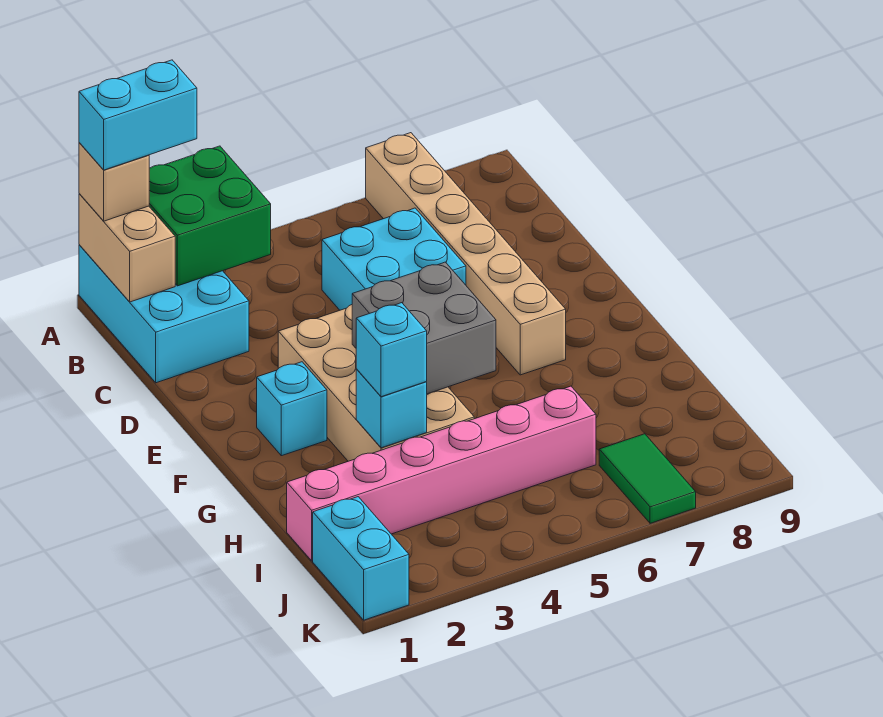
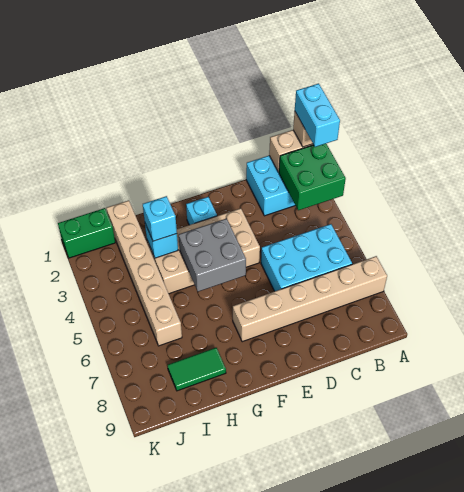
cyan 2x2 brick [322,208,466,310] -> cyan 2x3 brick [261,224,352,291]
pink 1x6 brick [287,386,596,561] -> tan 1x6 brick [106,200,182,346]
cyan 1x2 brick [313,497,409,620] -> green 1x2 brick [58,208,115,258]
green 1x2 tile [599,434,696,523] -> green 1x2 tile moved to [168,348,226,391]

